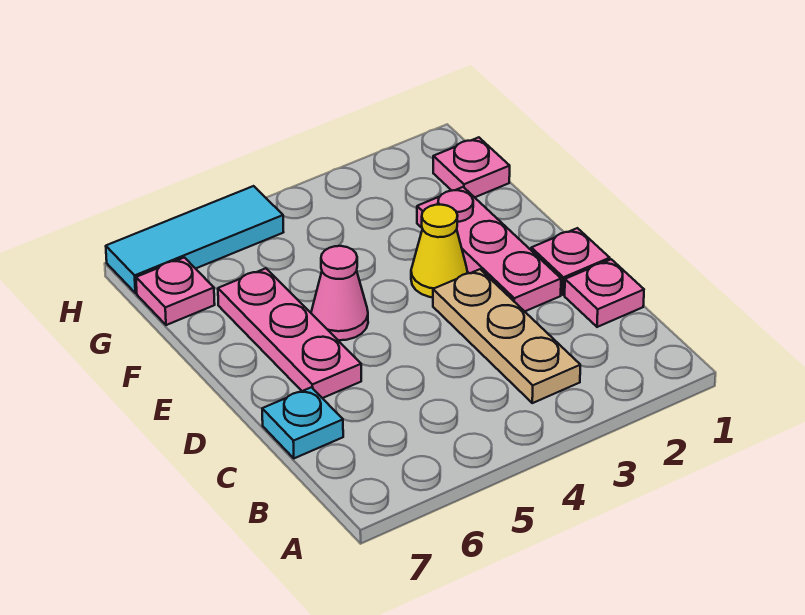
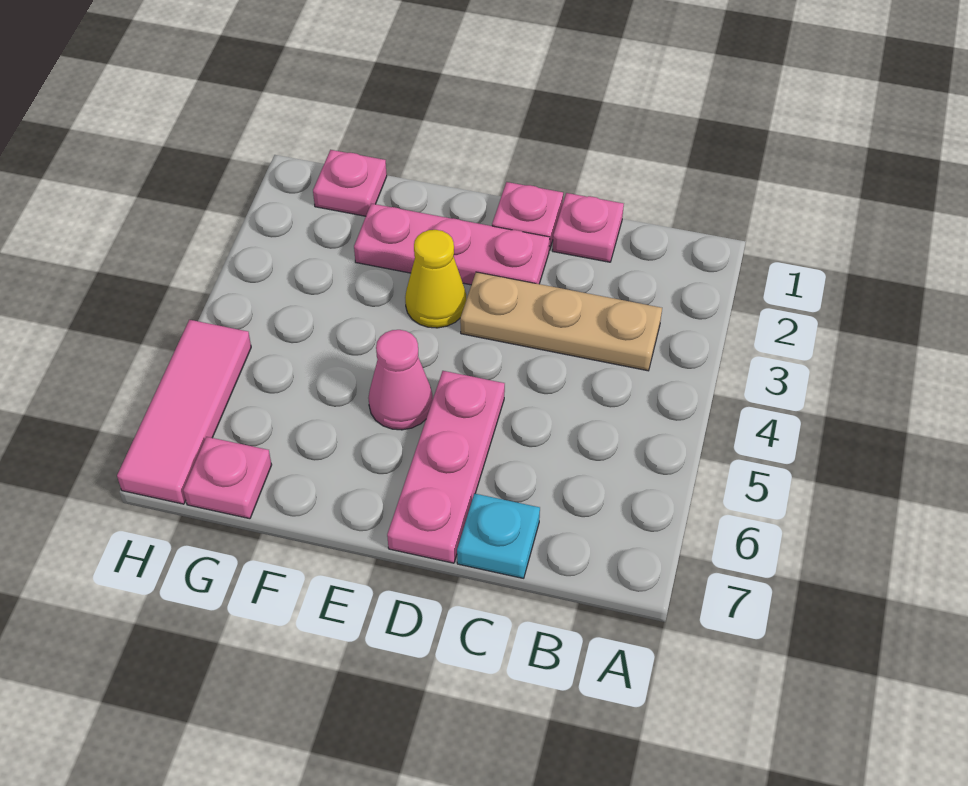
pink 1x3 plate [218,268,361,398] -> pink 1x3 plate turned to [387,371,505,563]
cyan 1x3 tile [106,186,283,293] -> pink 1x3 tile [117,320,251,504]

